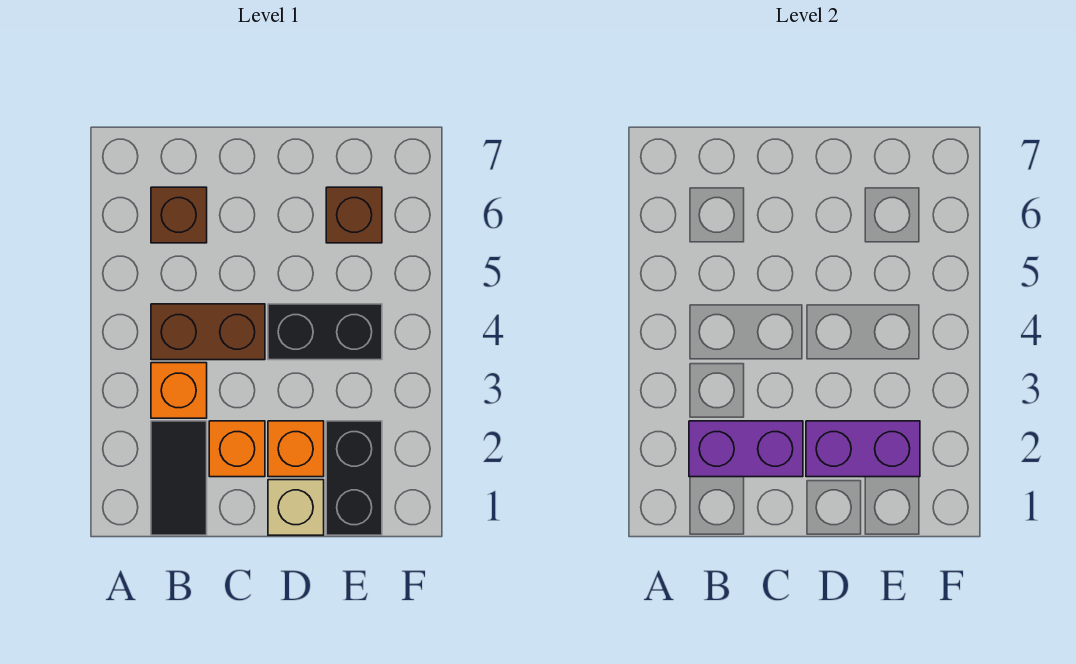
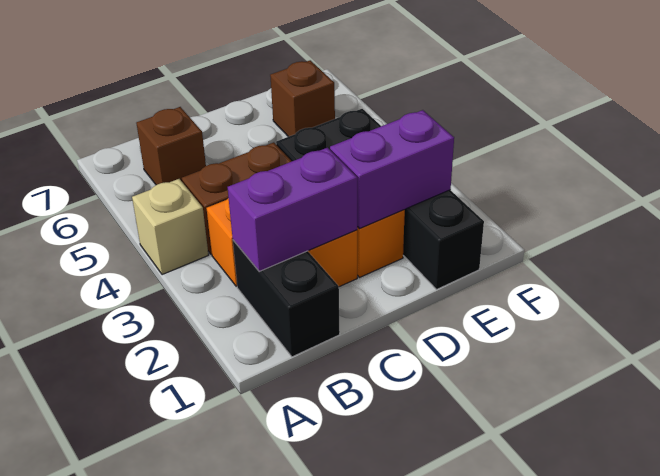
black 1x2 tile [151,421,207,535] -> black 1x2 brick [233,240,340,357]
tan 1x1 brick [268,480,324,535] -> tan 1x1 brick moved to [132,179,208,275]

